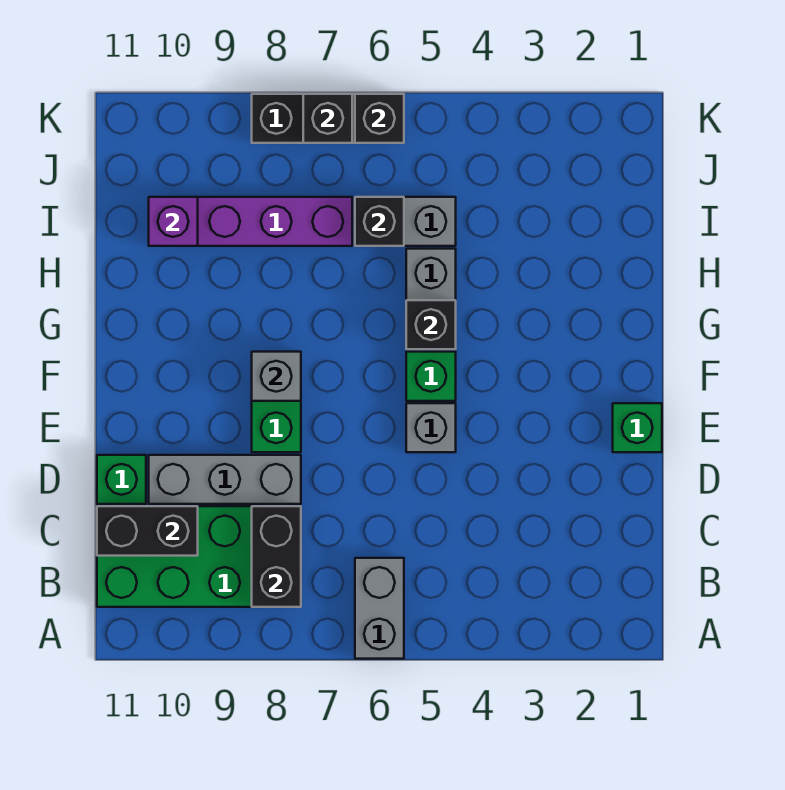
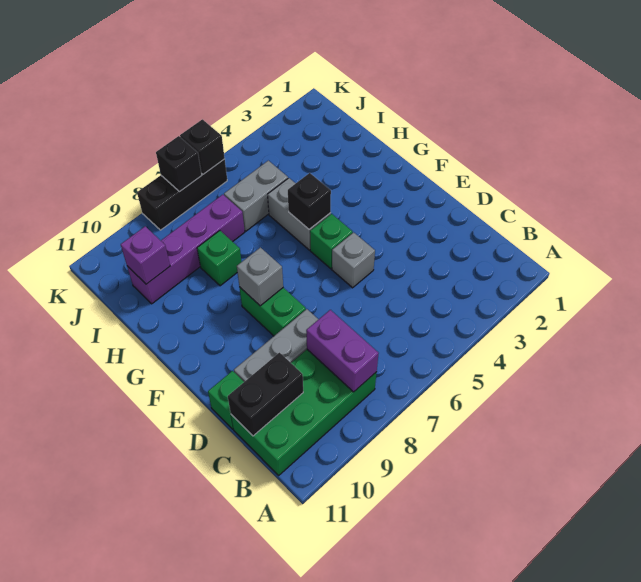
grey 1x2 brick [355,558,404,659] -> none
black 1x2 brick [252,506,301,607] -> purple 1x2 brick [306,310,379,392]
green 1x1 brick [613,403,662,452] -> green 1x1 brick moved to [197,231,241,286]
black 1x1 brick [355,197,404,246] -> none

